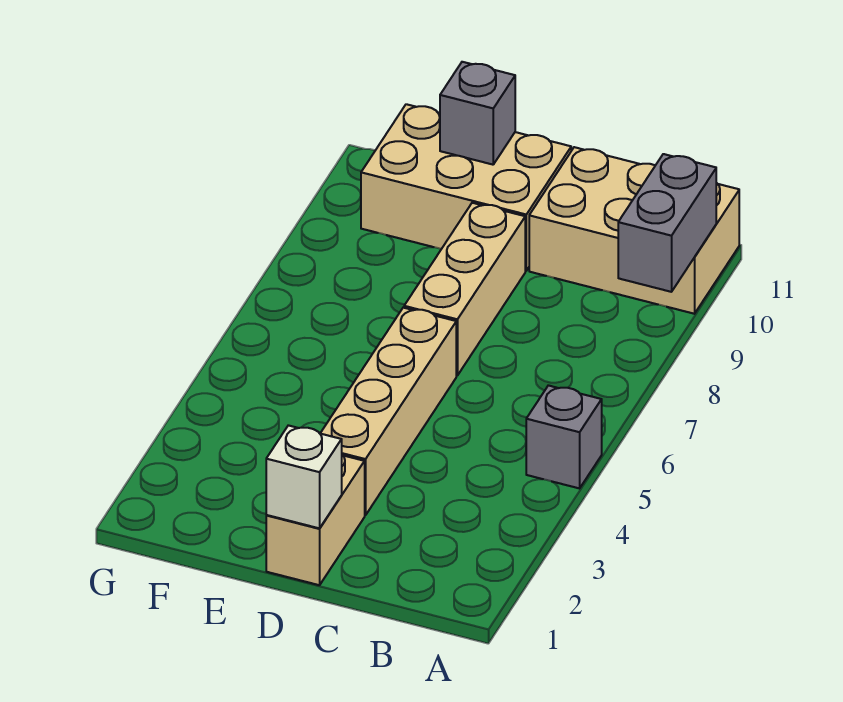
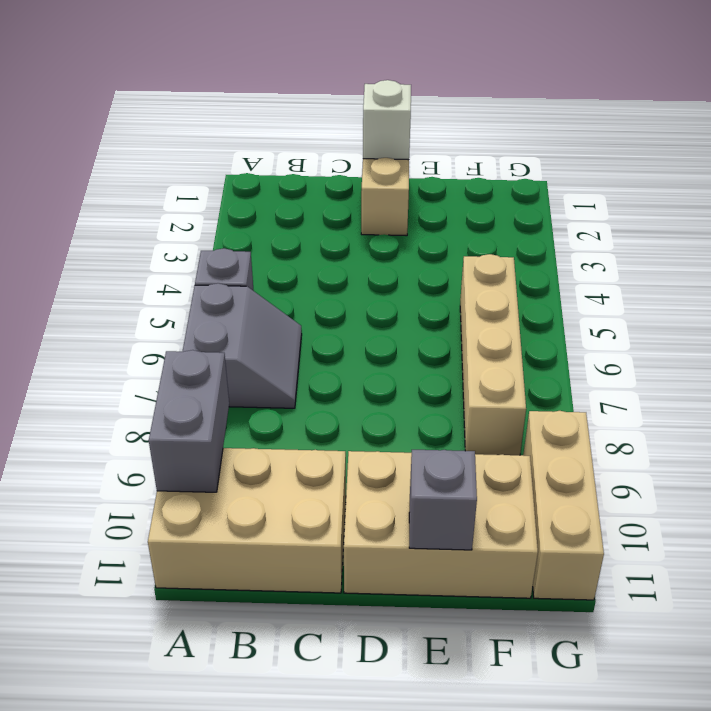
none -> grey 2x2 slope [182,283,302,408]
tan 1x4 brick [320,308,456,515] -> tan 1x4 brick moved to [460,254,526,455]
tan 1x3 brick [404,203,525,376] -> tan 1x3 brick moved to [523,411,604,600]

